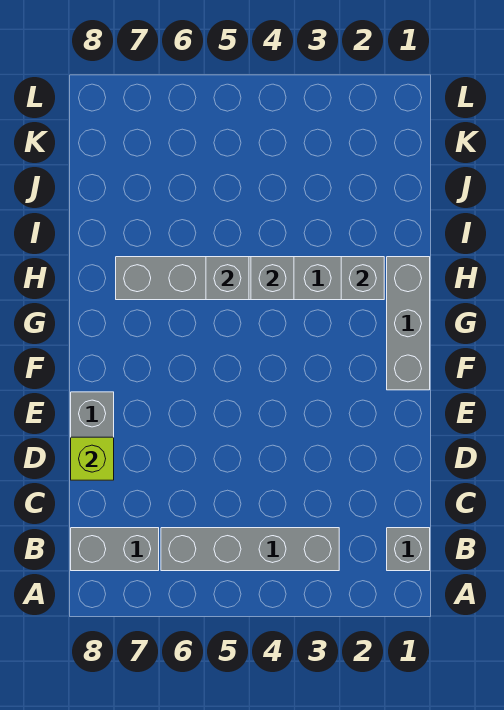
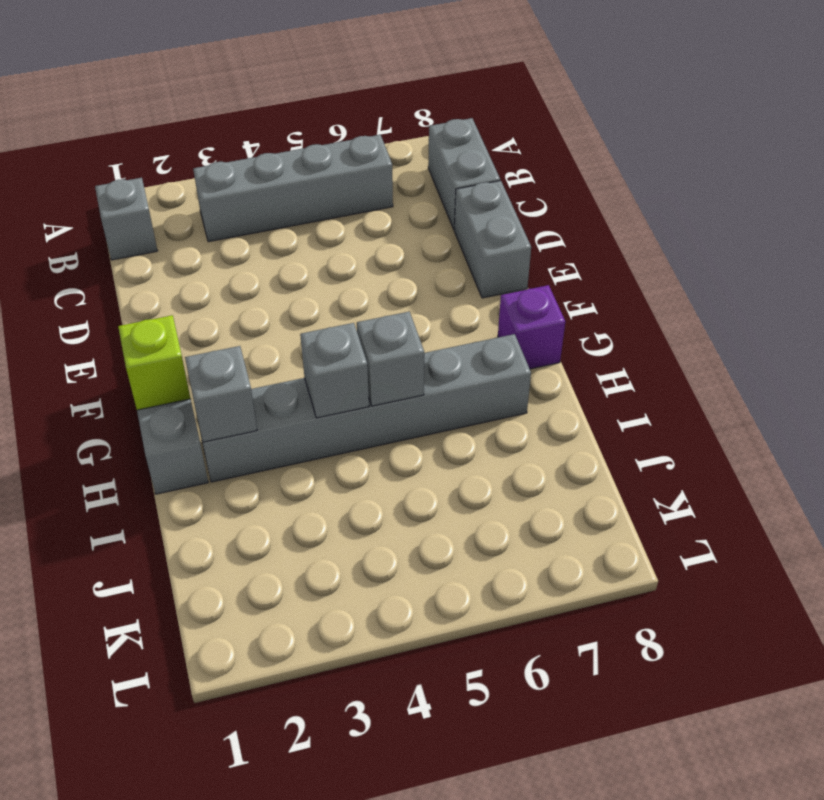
grey 1x2 brick [71,528,159,571] -> grey 1x2 brick turned to [428,118,500,229]
lime 1x1 brick [71,437,114,480] -> lime 1x1 brick moved to [118,315,190,410]
none -> purple 1x1 brick [498,285,565,369]

